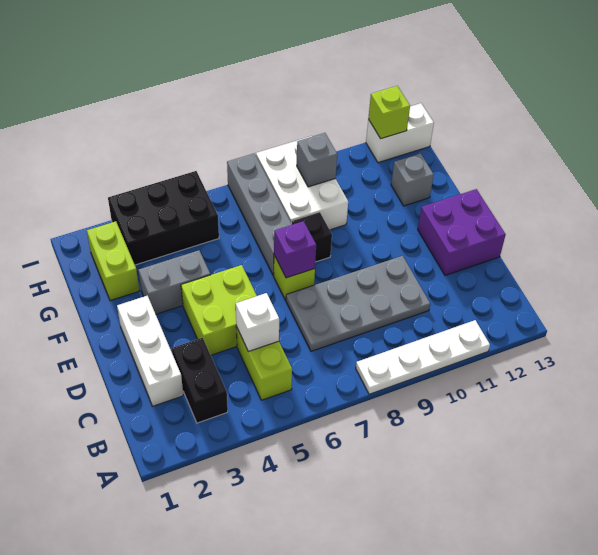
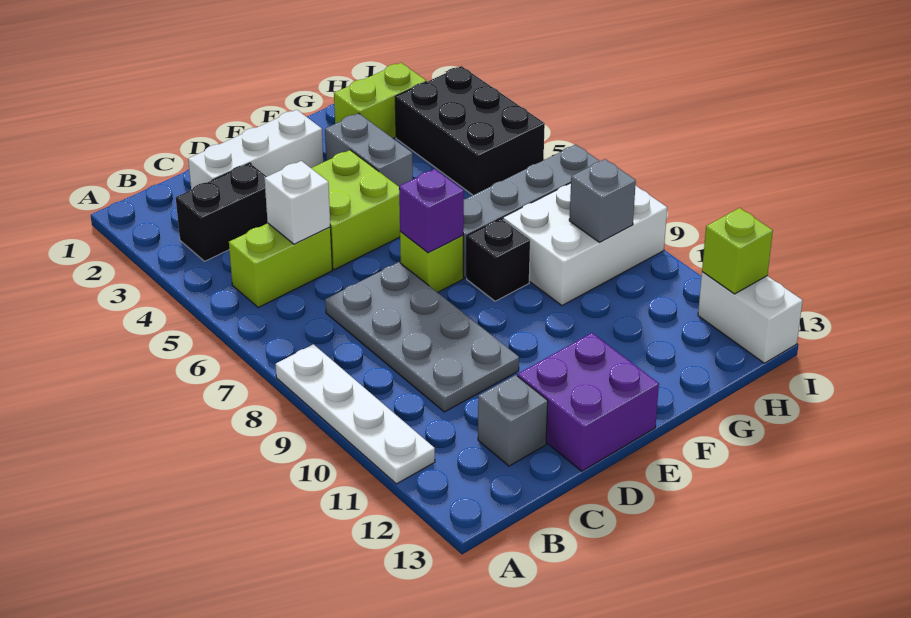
grey 1x1 brick [391,154,434,206] -> grey 1x1 brick moved to [478,375,548,466]

